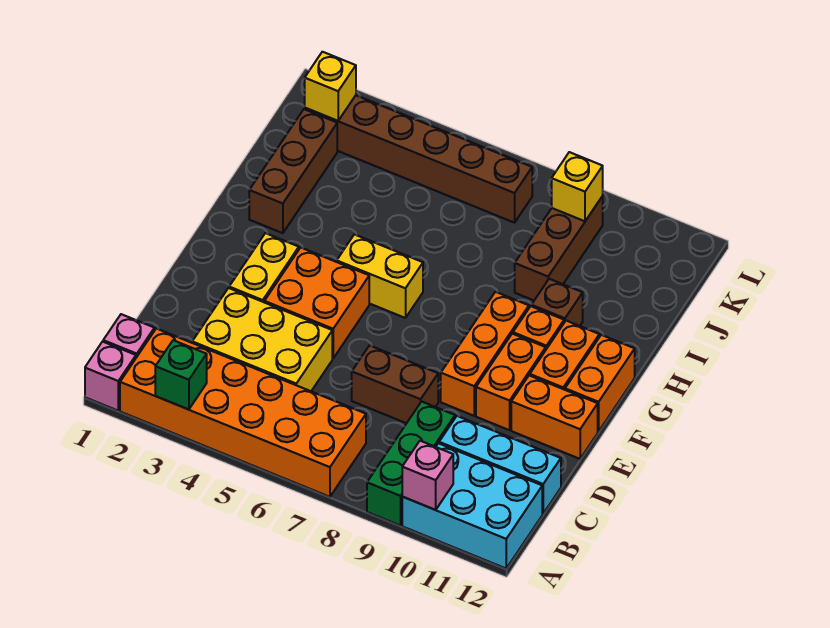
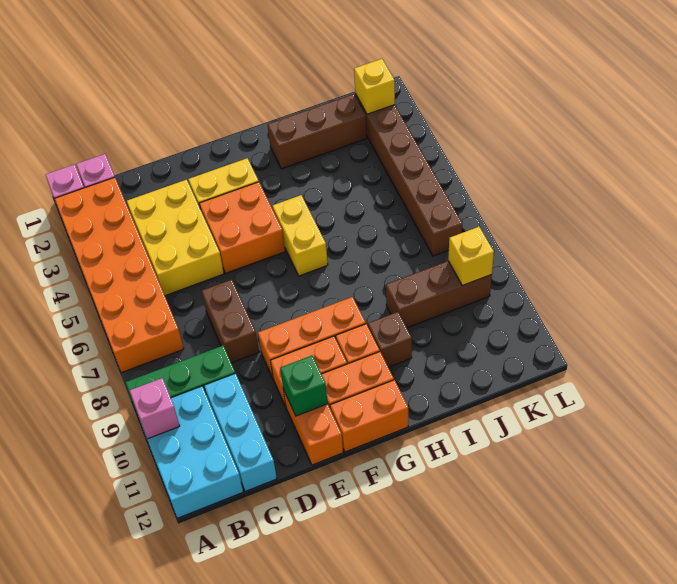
green 1x1 brick [155,340,207,410] -> green 1x1 brick moved to [280,356,328,416]

